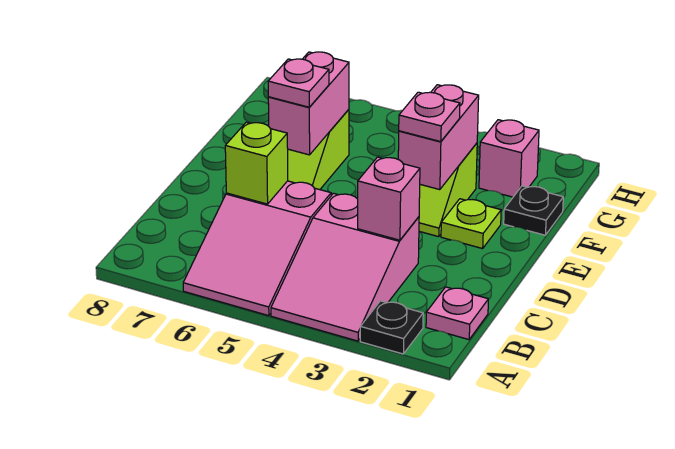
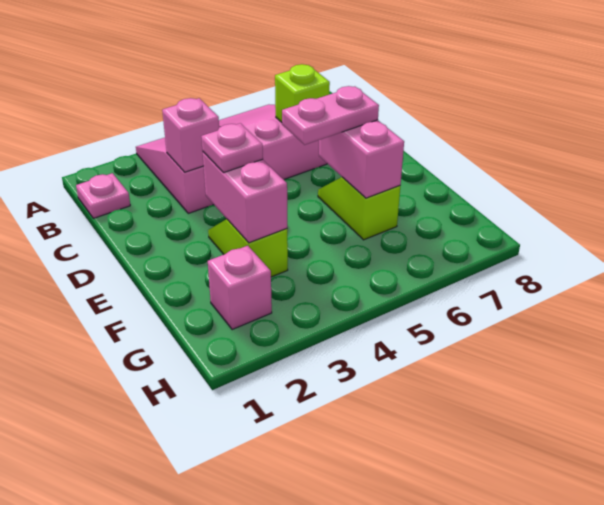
black 1x1 plate [360,301,423,354] -> none
lime 1x1 plate [441,199,501,249] -> none
pink 1x1 plate [268,59,329,107] -> pink 1x2 plate [282,86,379,145]
black 1x1 plate [504,186,563,235] -> none

